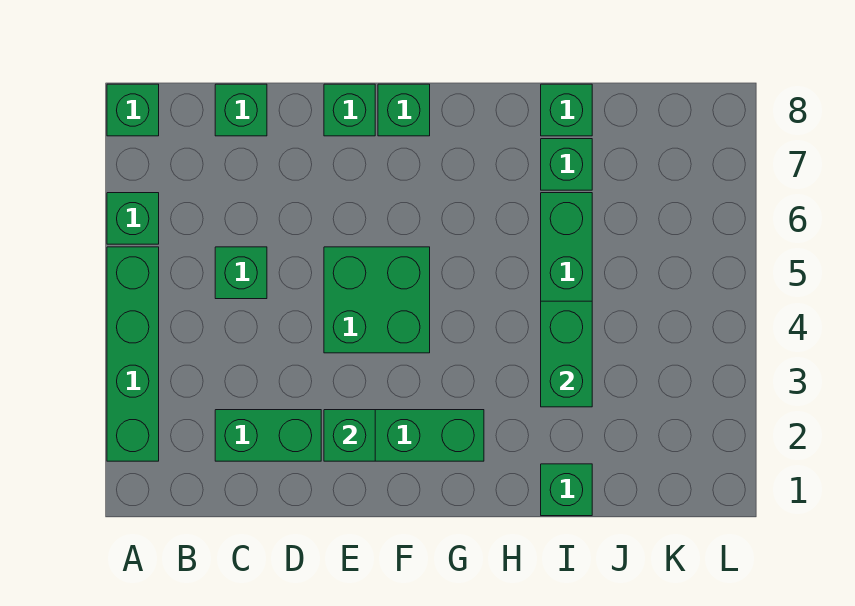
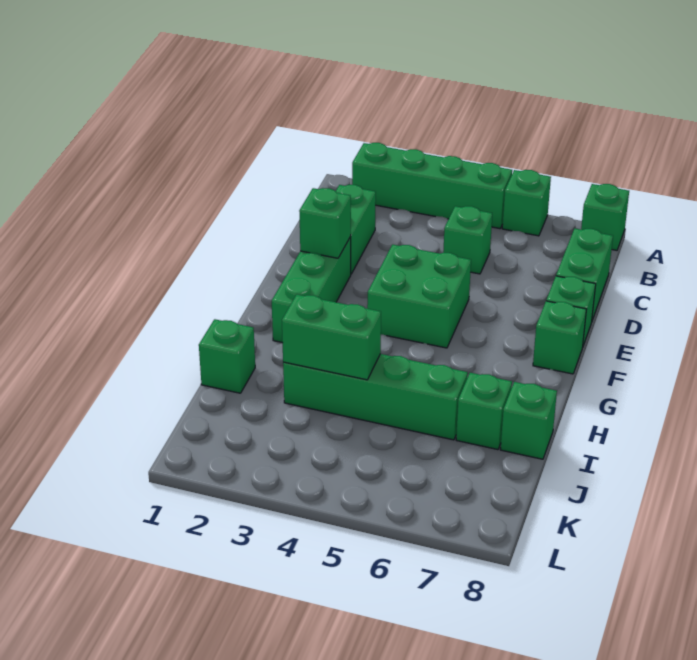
green 1x1 brick [215,84,267,136] -> green 1x2 brick [556,229,613,320]

